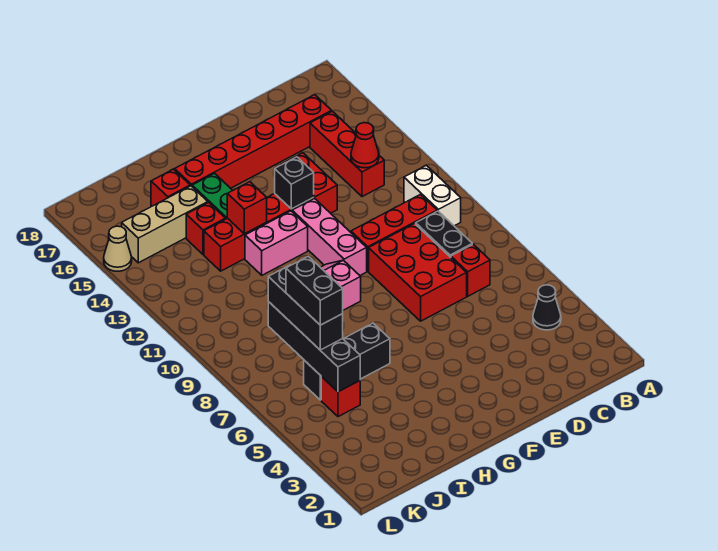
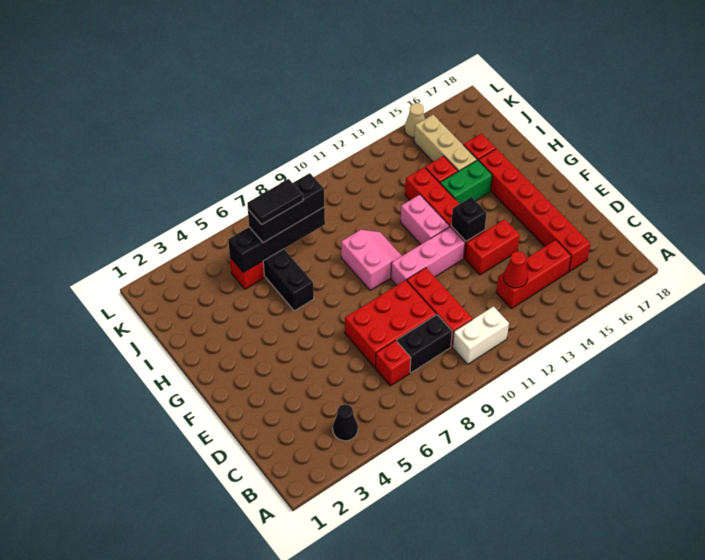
red 1x1 brick [227,182,267,234] -> none
black 1x2 brick [286,256,343,325] -> black 1x2 tile [247,179,303,225]

